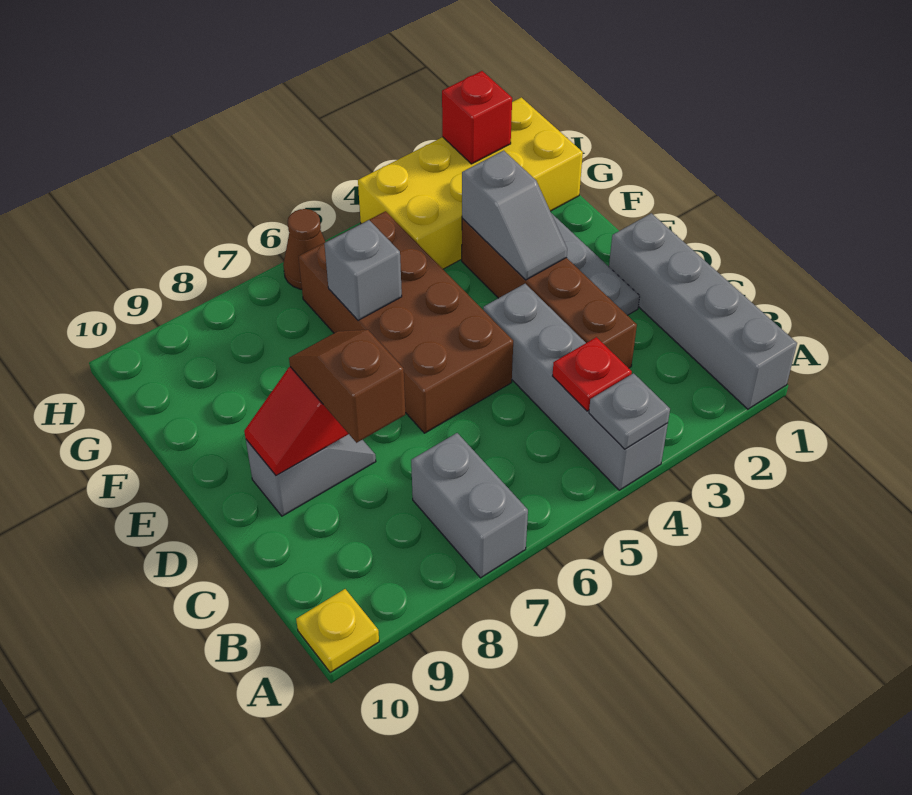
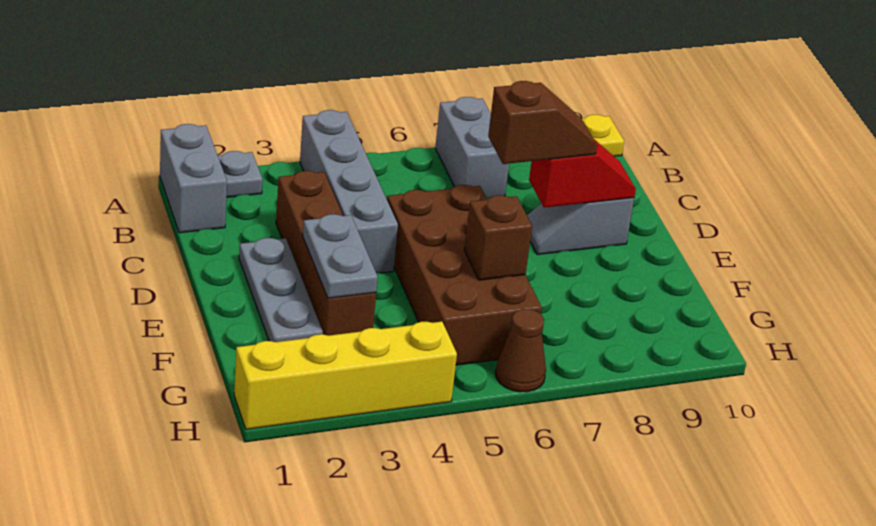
grey 1x4 brick [609,213,797,409] -> grey 1x2 brick [160,124,227,233]
grey 1x1 plate [589,373,670,449] -> grey 1x1 plate moved to [218,151,263,197]
red 1x1 plate [553,337,632,411] -> none
brown 1x2 slope [289,330,405,443] -> brown 1x2 slope turned to [488,81,597,164]
grey 1x2 slope [462,151,567,280] -> grey 1x2 plate [303,214,378,298]
grey 1x1 brick [324,220,402,320] -> brown 1x1 brick [464,195,532,280]
yellow 2x4 brick [358,97,583,269] -> yellow 1x4 brick [234,322,457,429]
red 1x1 brick [442,71,512,164] -> none

